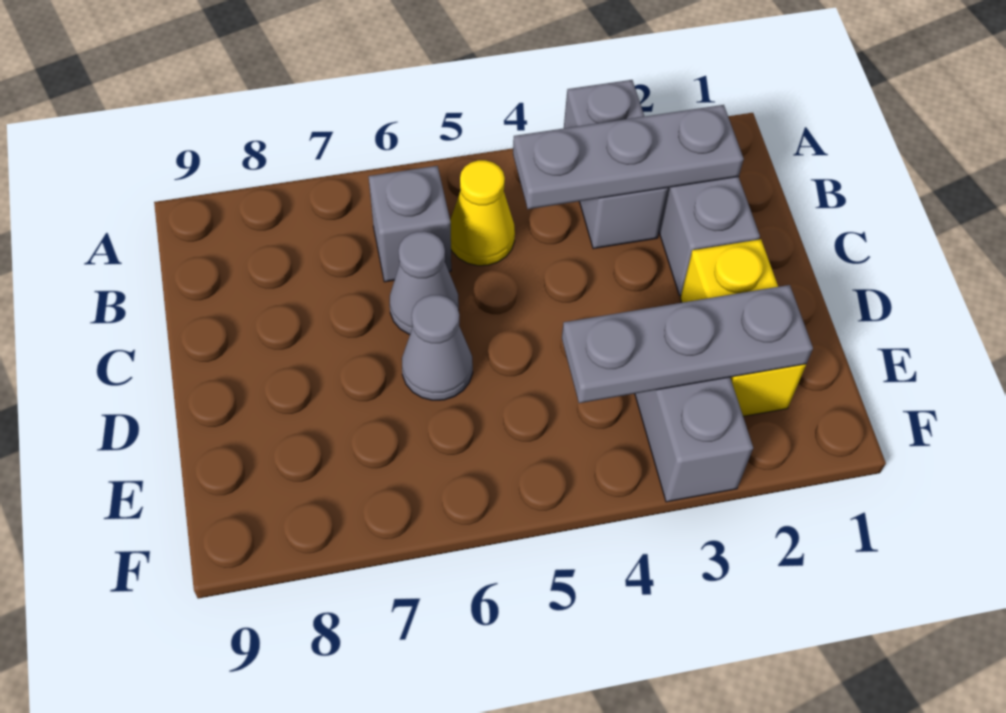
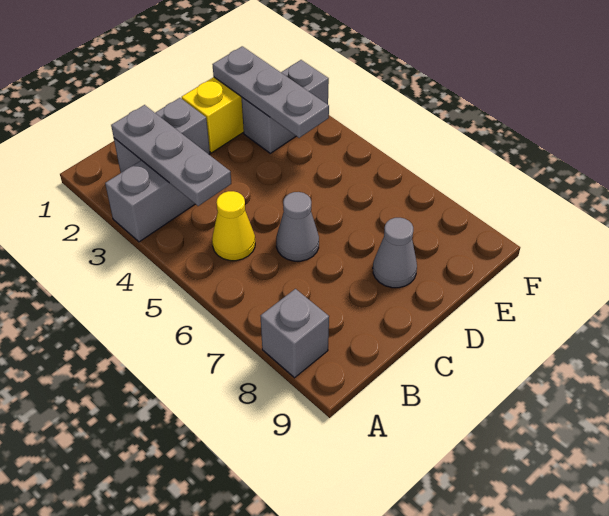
grey 1x1 brick [369,166,451,282] -> grey 1x1 brick moved to [261,289,329,378]
grey 1x1 cone [402,295,473,400] -> grey 1x1 cone moved to [373,218,417,288]

